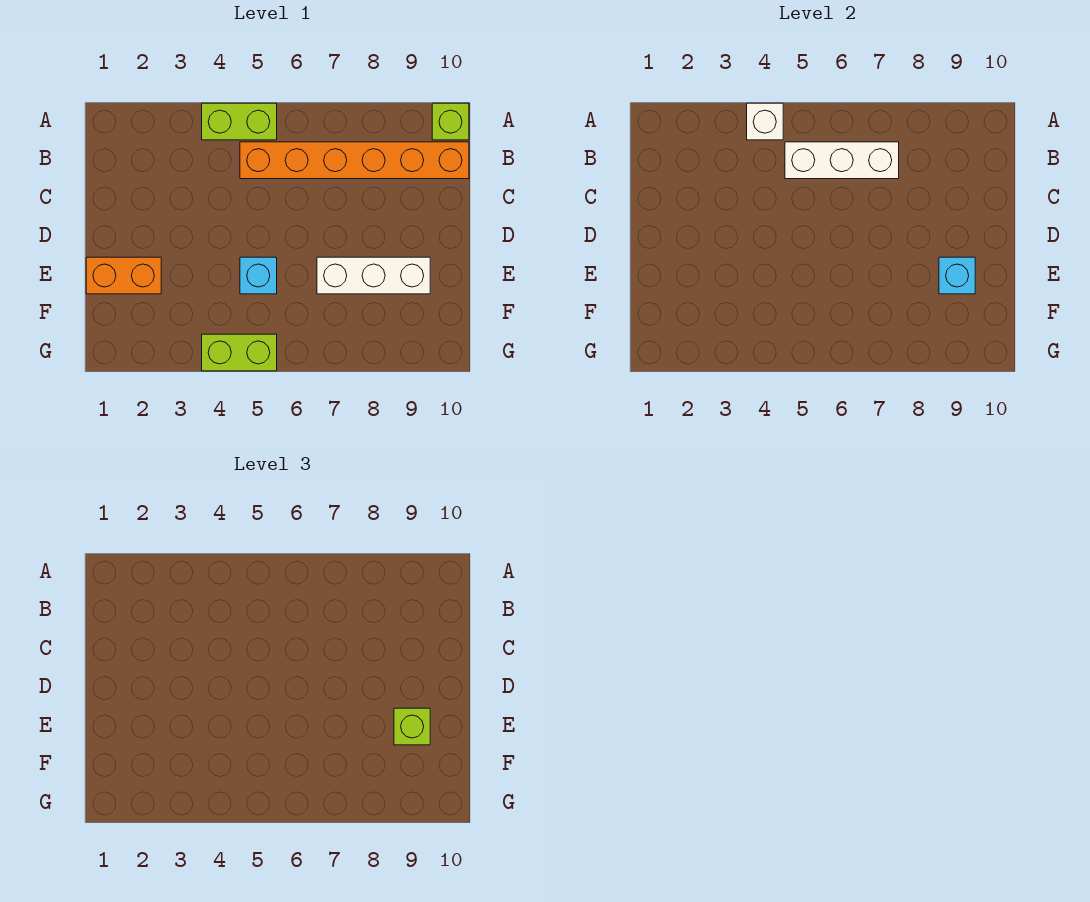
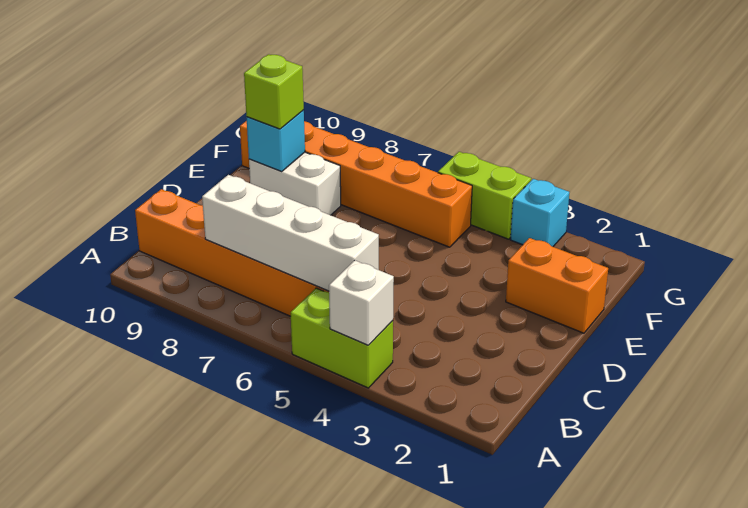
lime 1x1 brick [432,103,469,140] -> none
white 1x3 brick [785,142,899,179] -> white 1x4 brick [202,175,379,291]
cyan 1x1 brick [240,257,277,294] -> cyan 1x1 brick moved to [510,179,569,247]
white 1x3 brick [317,257,430,294] -> white 1x2 brick [249,152,341,215]
none -> orange 1x6 brick [240,121,472,247]

